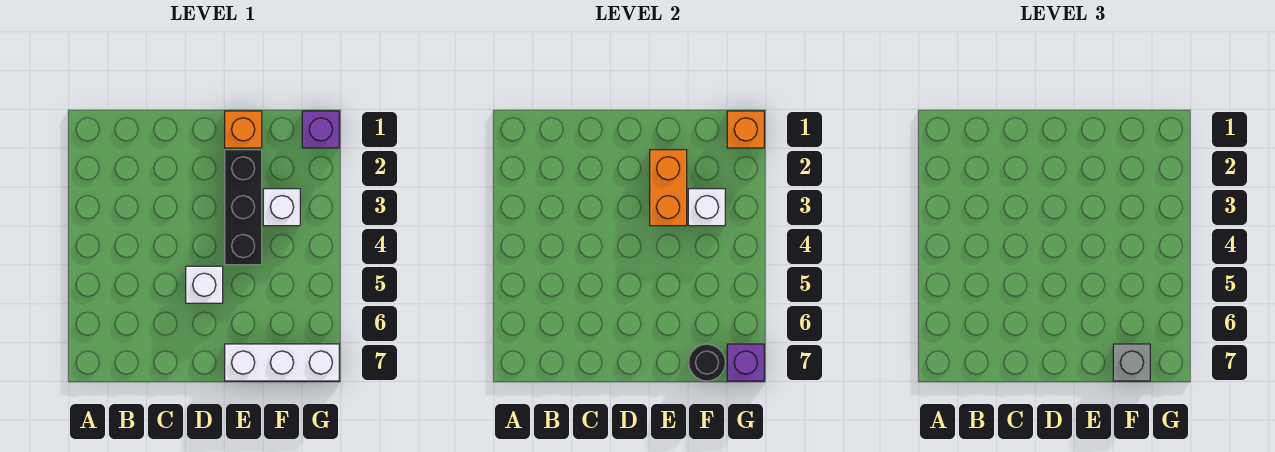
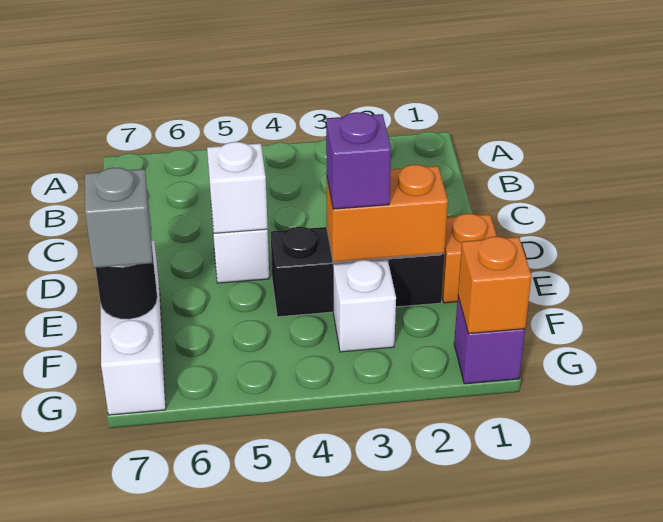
white 1x1 brick [688,189,725,226] -> white 1x1 brick moved to [207,142,268,233]
purple 1x1 brick [727,344,764,381] -> purple 1x1 brick moved to [326,112,391,209]

